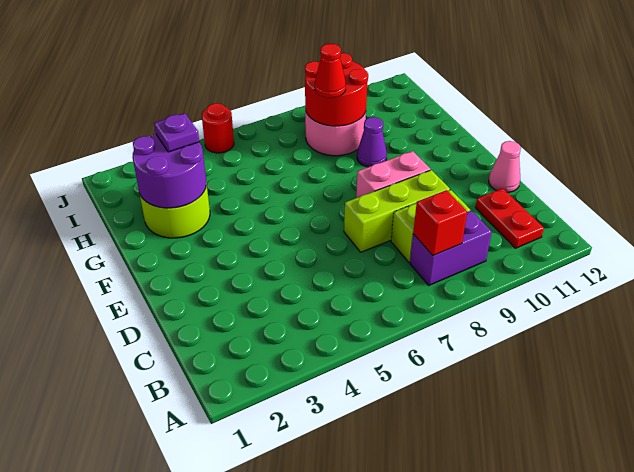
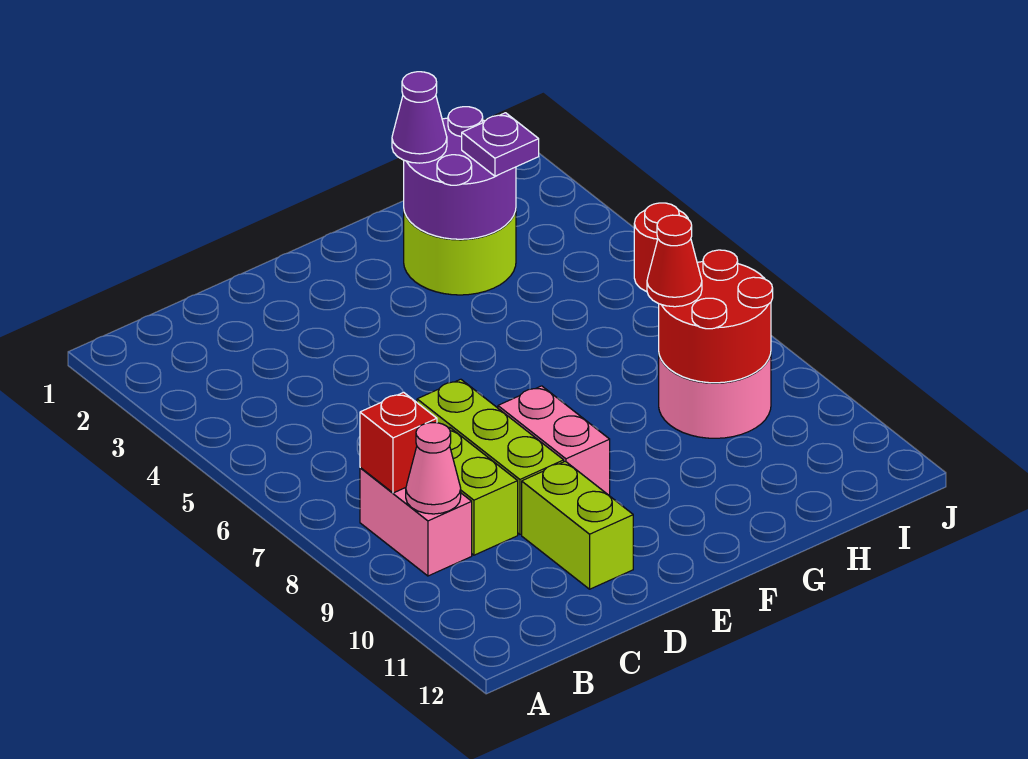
purple 1x2 brick [410,211,492,285] -> pink 1x2 brick [360,468,472,576]
red 1x2 plate [475,188,544,248] -> none
none -> lime 1x2 brick [522,461,633,589]
pink 1x1 cone [489,141,521,192] -> pink 1x1 cone moved to [406,423,461,514]
purple 1x1 cone [357,117,387,167] -> purple 1x1 cone moved to [392,72,447,163]

